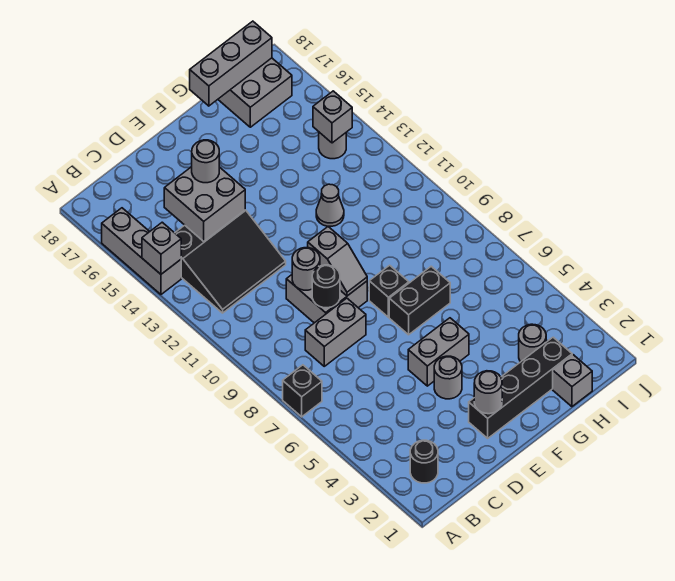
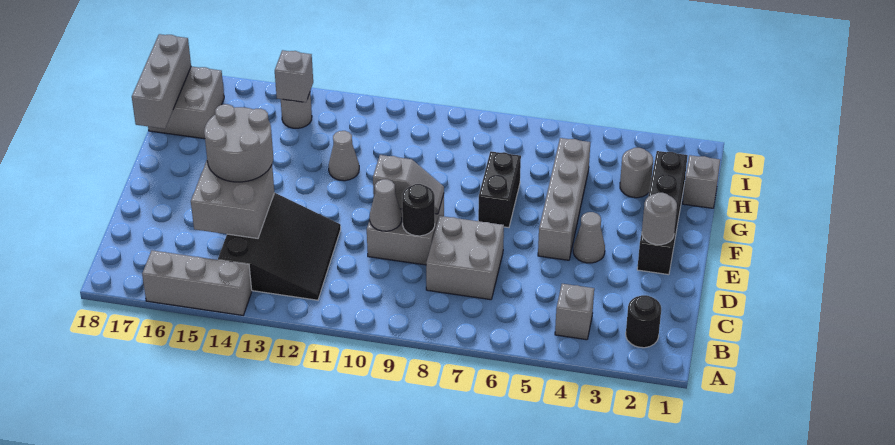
black 1x1 brick [283,365,322,417] -> none
grey 1x1 brick [142,222,181,274] -> grey 1x1 brick moved to [555,284,594,340]
grey 1x2 brick [305,298,366,366] -> grey 2x2 brick [426,216,504,300]
grey 1x1 round brick [292,248,320,290] -> grey 1x1 cone [370,179,402,231]
grey 1x1 round brick [192,140,219,183] -> grey 2x2 round brick [204,104,273,182]
grey 1x1 round brick [434,356,462,399] -> grey 1x1 cone [573,212,605,263]
grey 1x2 brick [408,318,469,386] -> grey 1x4 brick [538,138,590,260]
black 1x1 brick [369,265,409,317] -> none

